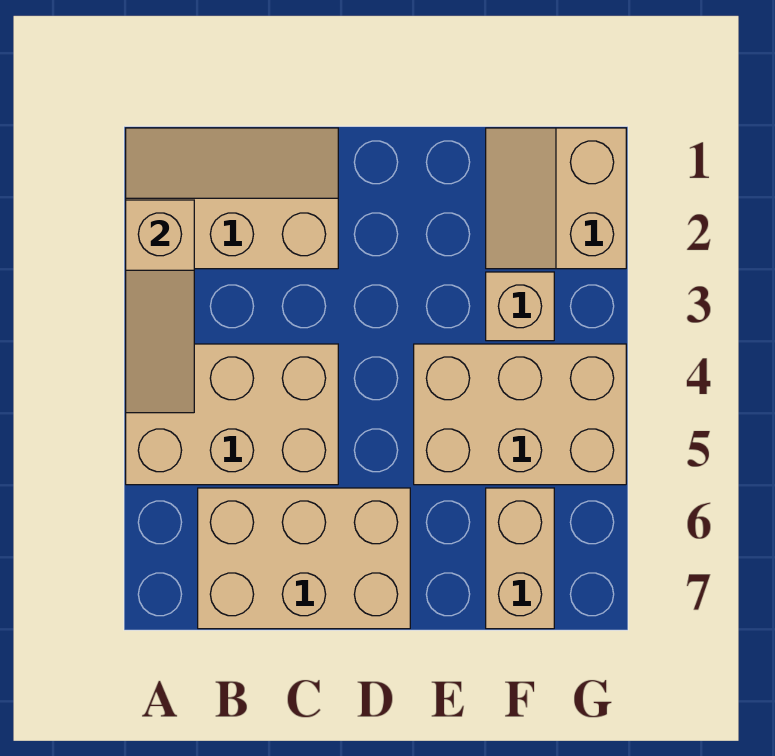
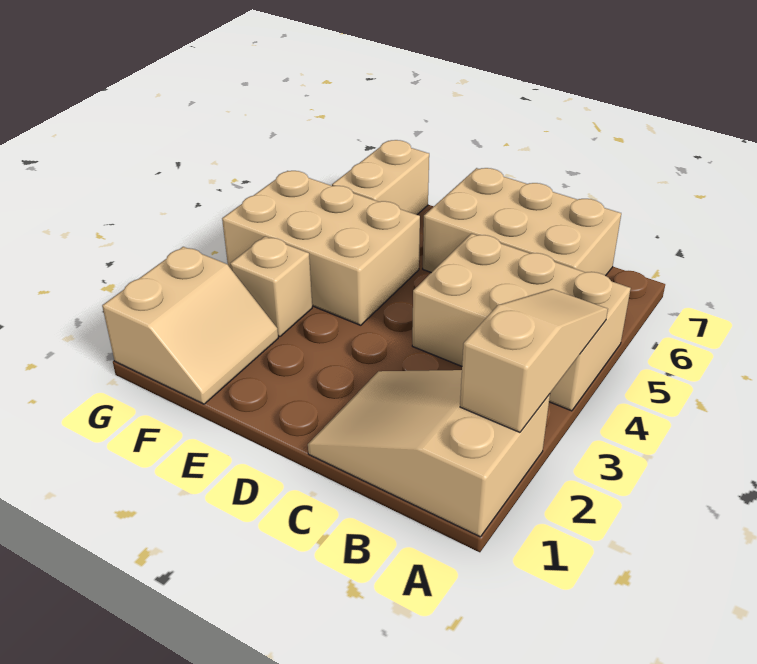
tan 2x3 slope [126,128,338,269] -> tan 2x3 slope turned to [308,370,550,537]

